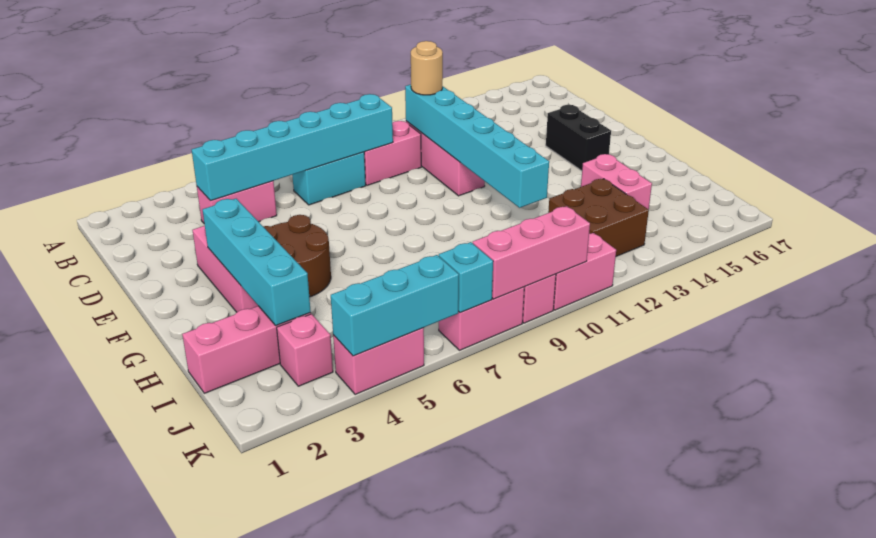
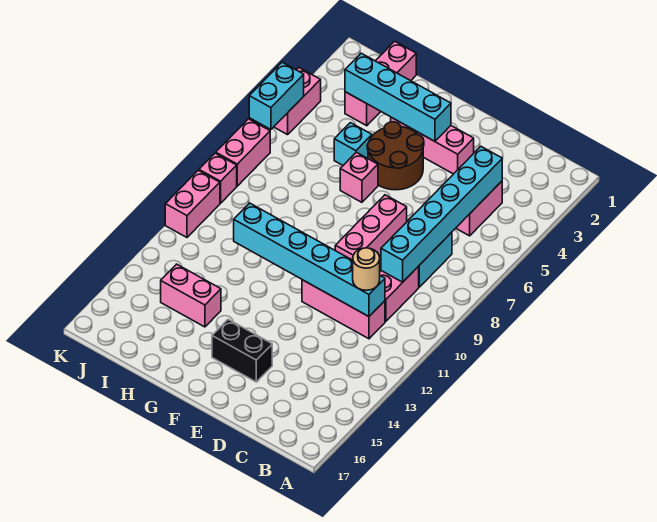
brown 2x2 brick [548,179,649,256] -> none
pink 1x1 brick [277,314,333,386] -> pink 1x1 brick moved to [340,152,378,202]
cyan 1x3 brick [331,255,459,356] -> cyan 1x2 brick [249,62,304,129]
cyan 1x1 brick [439,242,493,313] -> cyan 1x1 brick moved to [334,123,372,165]
pink 1x3 brick [473,206,590,299] -> pink 1x3 brick moved to [335,195,407,260]

